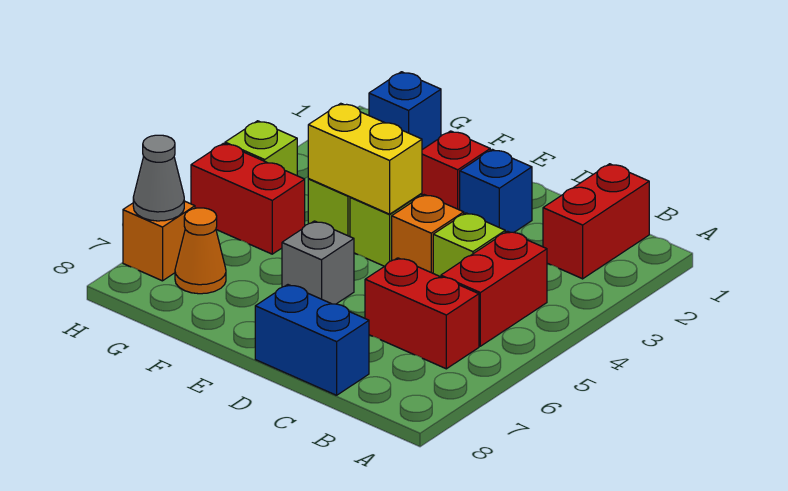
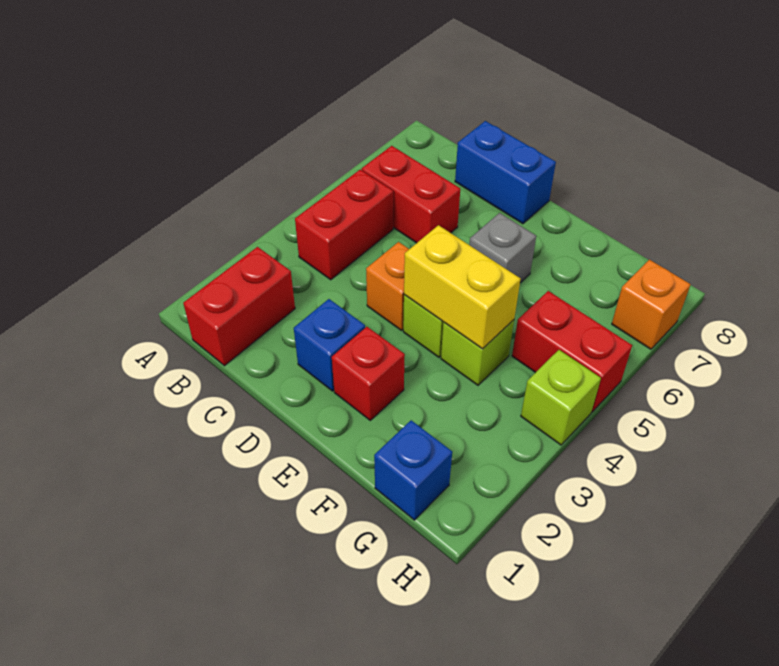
lime 1x1 brick [433,213,505,277] -> none
orange 1x1 cone [175,208,226,294] -> none
grey 1x1 cone [133,135,184,221] -> none

